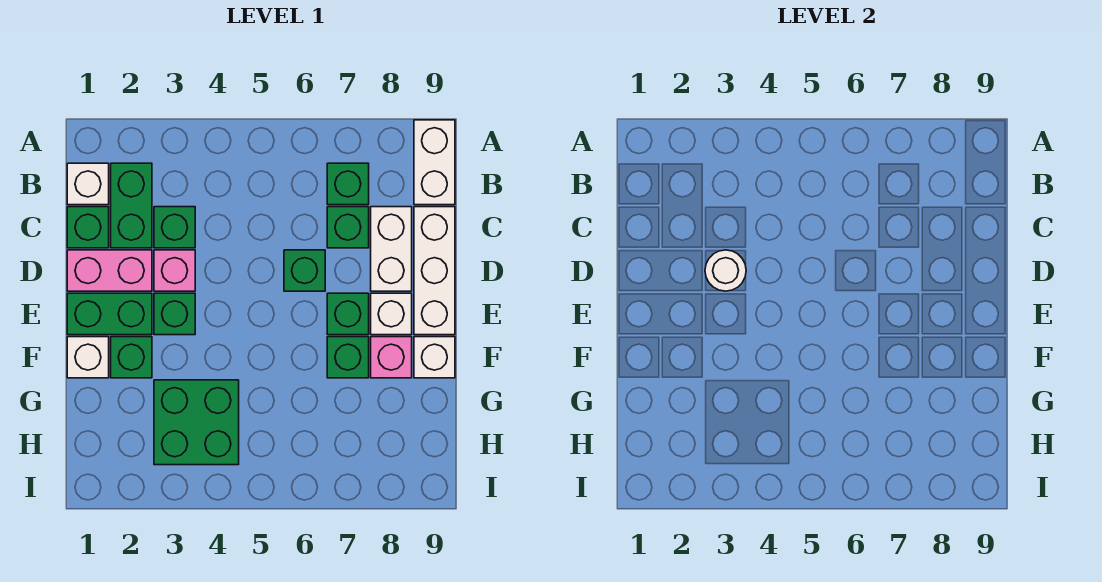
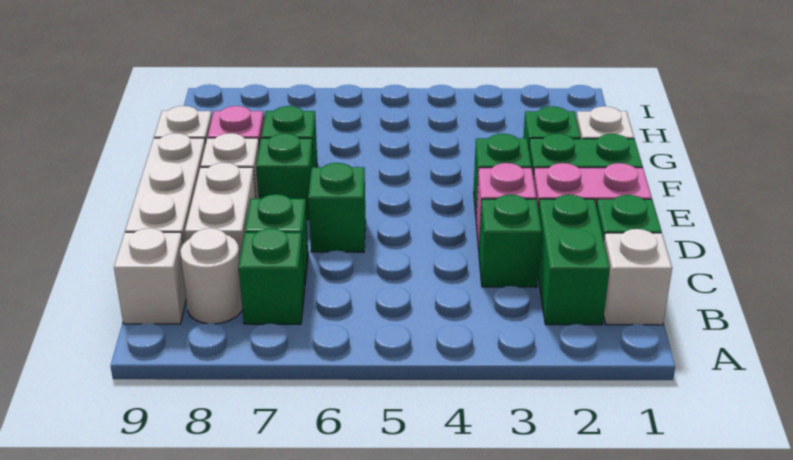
white 1x2 brick [414,120,455,205] -> white 1x1 brick [114,228,186,324]
white 1x1 round brick [705,250,746,291] -> white 1x1 round brick moved to [180,228,242,324]
green 2x2 brick [154,380,239,465] -> none

